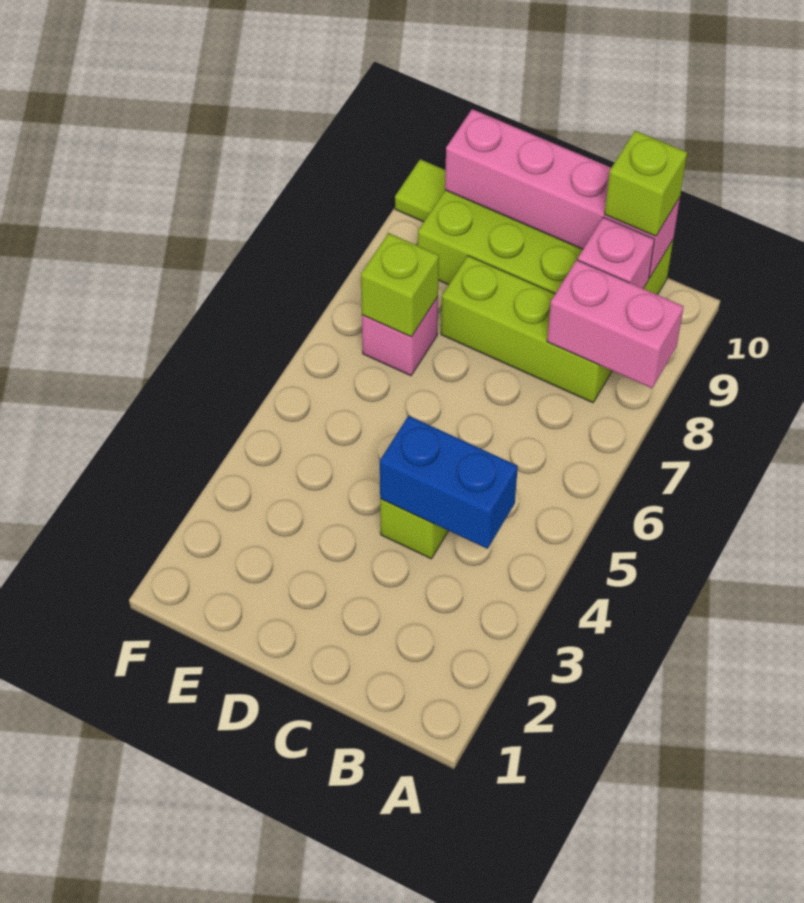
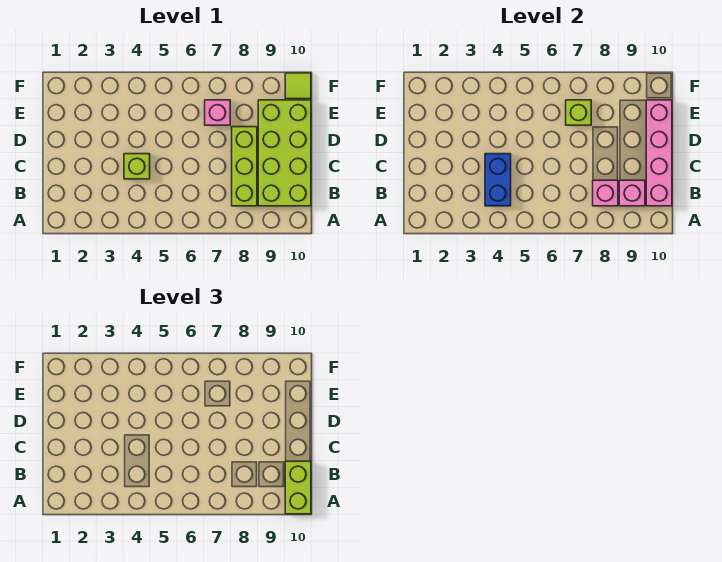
pink 1x2 brick [547,260,684,388] -> pink 1x1 brick [593,180,618,206]
lime 1x1 brick [605,131,687,236] -> lime 1x2 brick [285,461,311,514]

